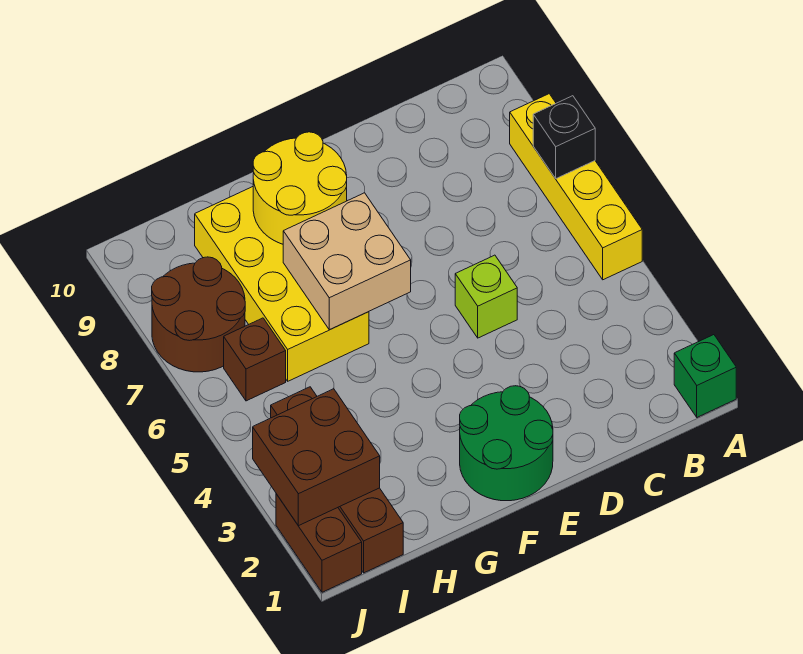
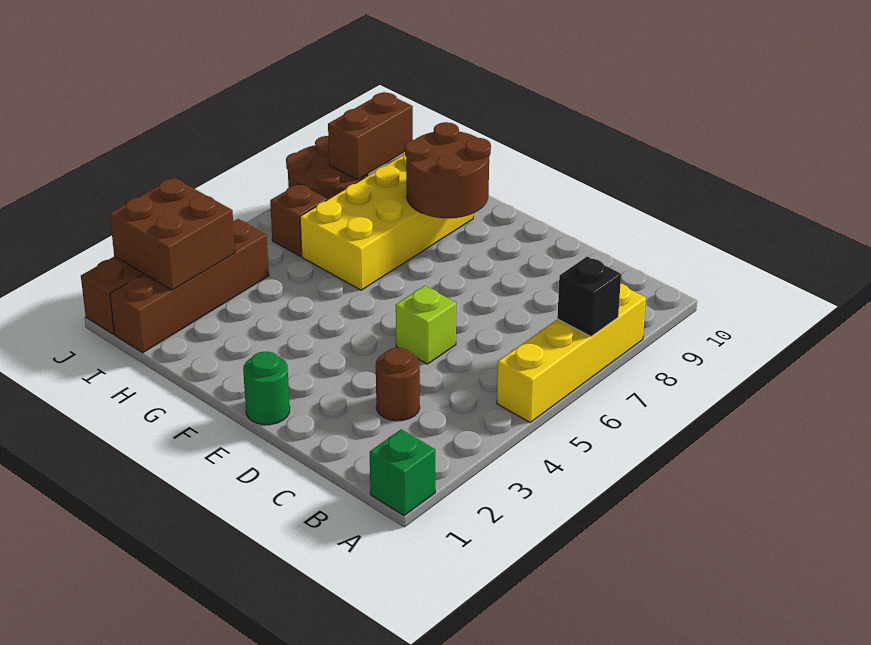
none -> brown 1x1 round brick [376,348,420,421]
green 2x2 round brick [460,386,553,501] -> green 1x1 round brick [243,352,290,425]
tan 2x2 brick [283,193,411,330] -> none
yellow 2x2 round brick [253,132,347,244] -> brown 2x2 round brick [405,122,491,218]
none -> brown 1x2 brick [328,92,413,180]

